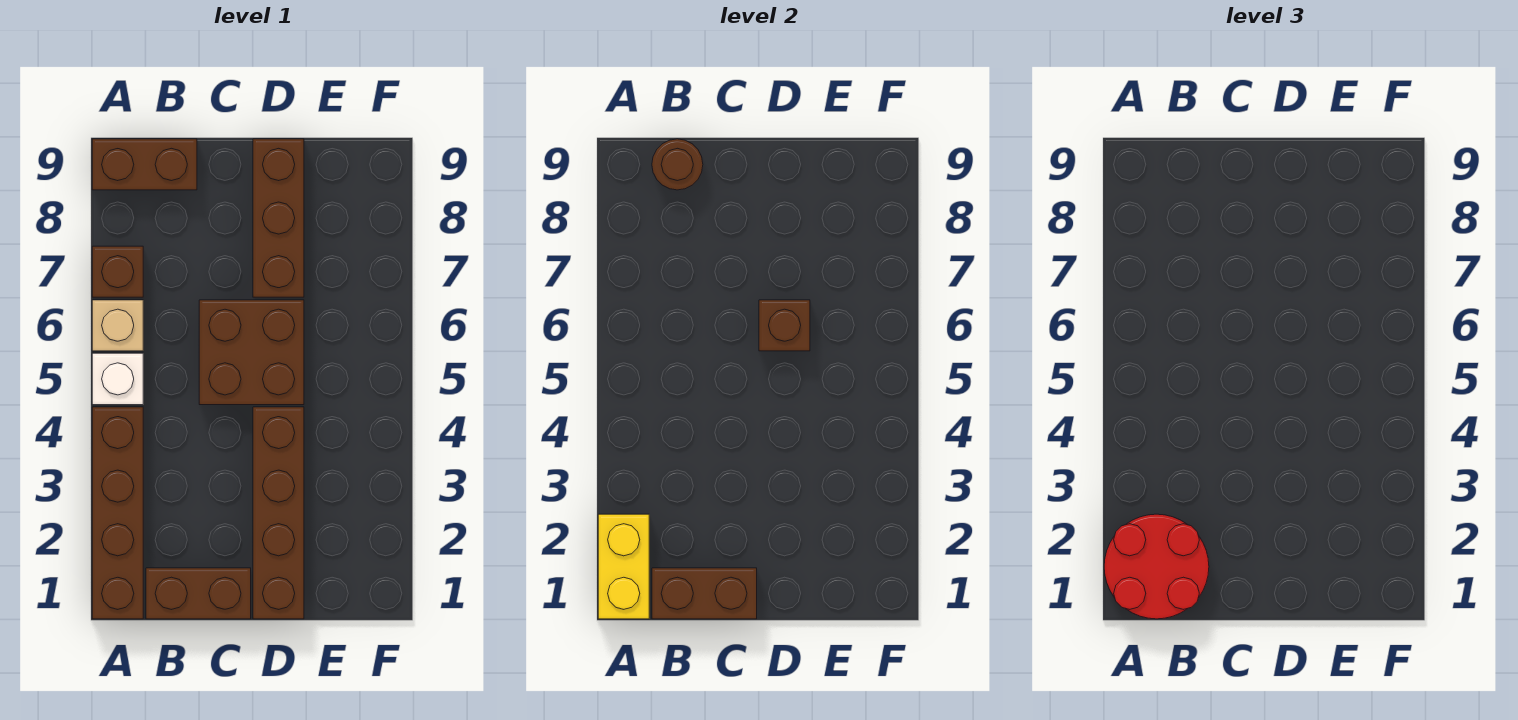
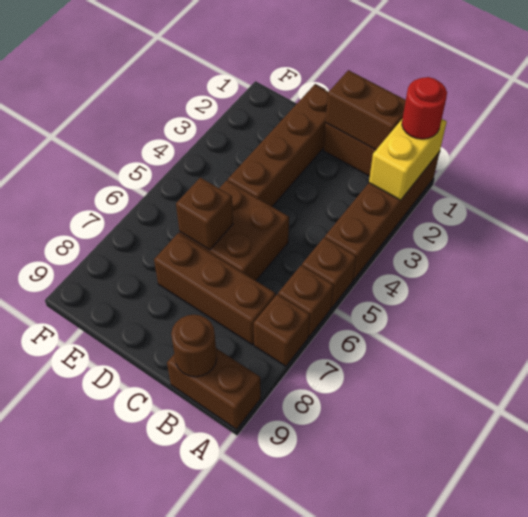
red 2x2 round brick [1104,514,1209,619] -> red 1x1 round brick [402,77,447,139]
white 1x1 brick [92,353,143,405] -> brown 1x1 brick [302,237,356,308]
tan 1x1 brick [92,300,143,351] -> brown 1x1 brick [278,265,334,336]
brown 1x3 brick [253,139,304,297] -> brown 1x3 brick turned to [154,233,275,345]

